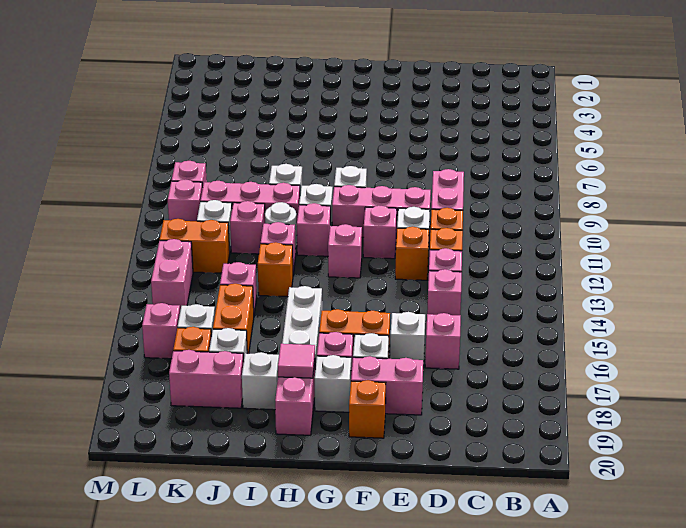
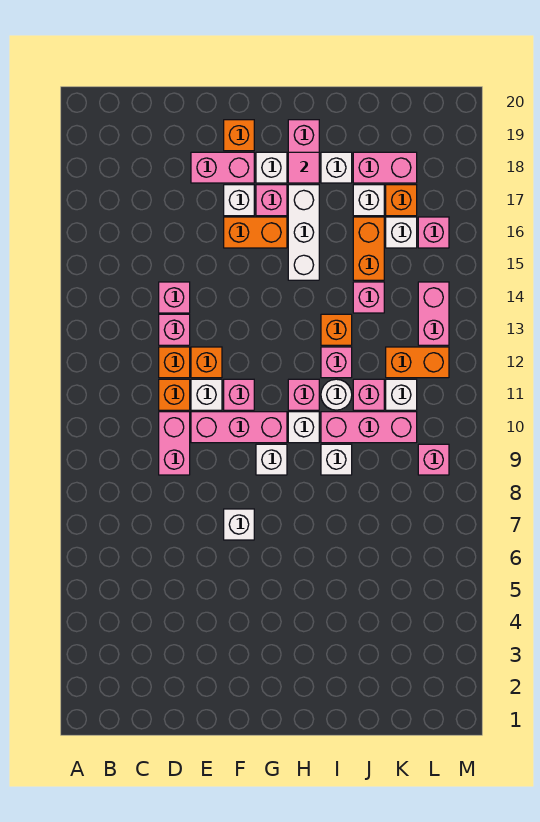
pink 1x1 brick [425,313,461,369] -> none
white 1x1 brick [390,312,425,368] -> white 1x1 brick moved to [224,509,254,540]
pink 1x1 brick [328,224,362,278] -> none
pink 1x1 brick [168,180,203,221] -> none

